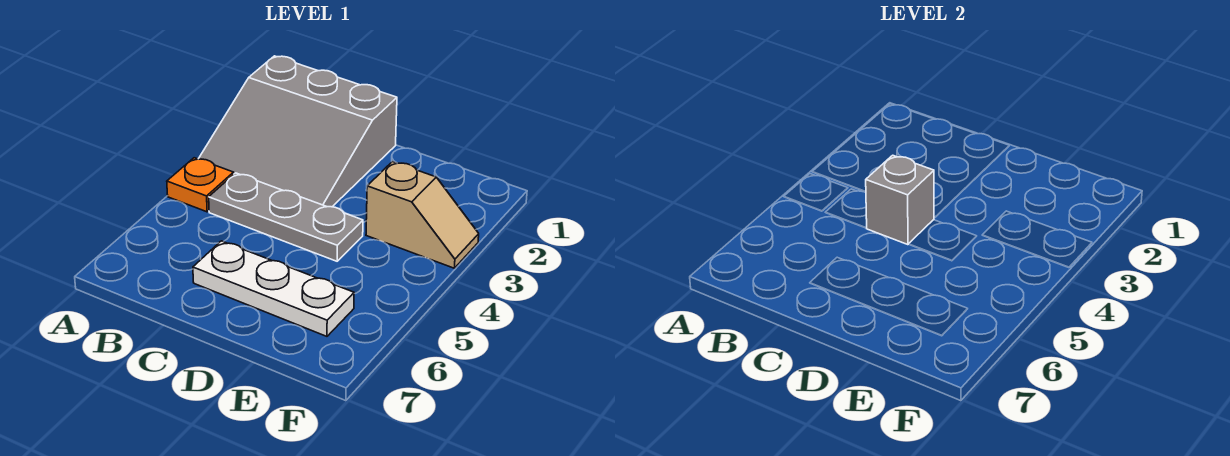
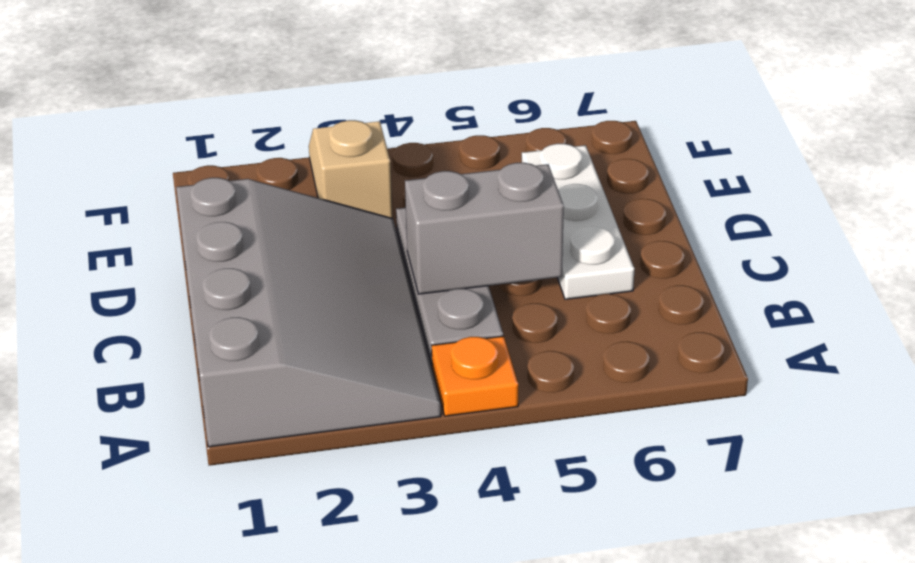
grey 3x3 slope [199,56,397,207] -> grey 3x4 slope [176,178,441,447]
grey 1x1 brick [866,155,934,245] -> grey 1x2 brick [405,163,564,294]

